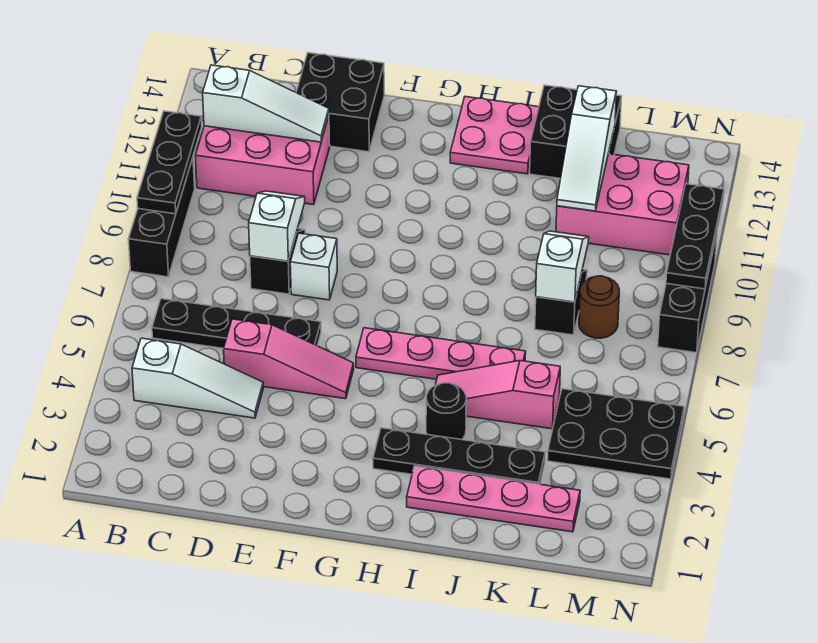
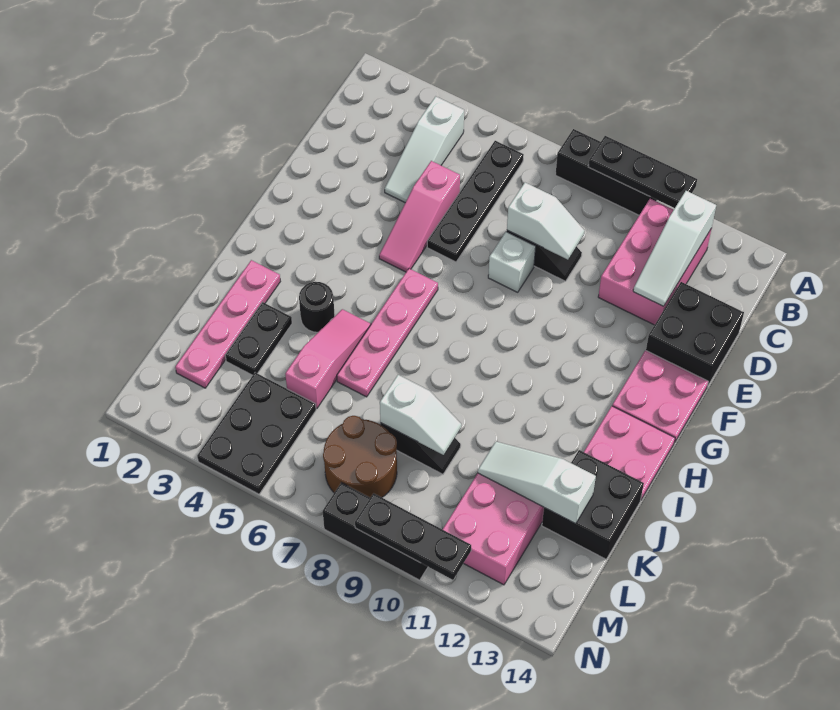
none -> pink 2x2 plate [612,350,708,443]
black 1x4 plate [373,428,545,484] -> black 1x2 plate [225,302,292,375]
brown 1x1 round brick [579,276,619,338] -> brown 2x2 round brick [323,416,397,498]

